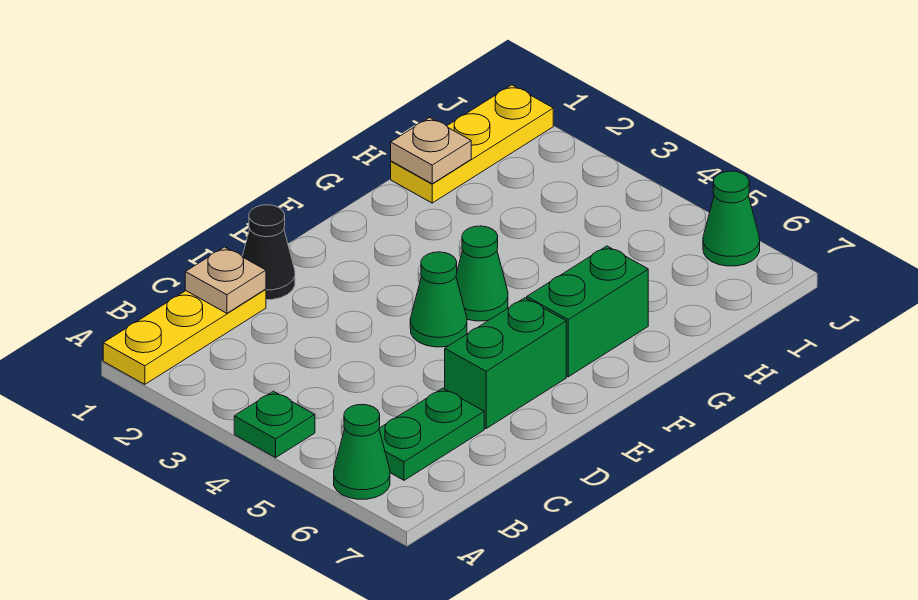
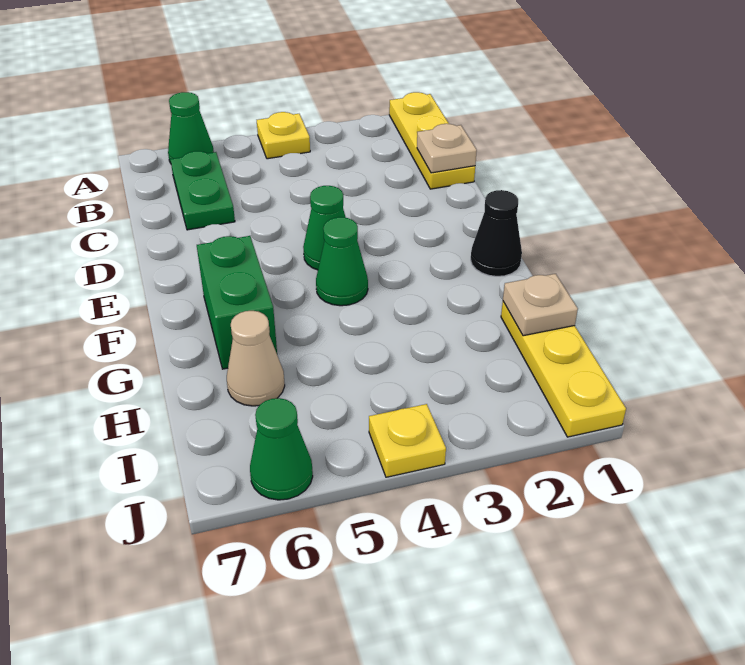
green 1x1 plate [234,391,315,457] -> yellow 1x1 plate [257,112,310,159]
black 1x1 cone [242,205,295,300] -> black 1x1 cone moved to [471,190,522,276]
green 1x2 brick [445,298,566,428] -> none
none -> tan 1x1 cone [227,311,285,406]
none -> yellow 1x1 plate [369,404,446,477]

